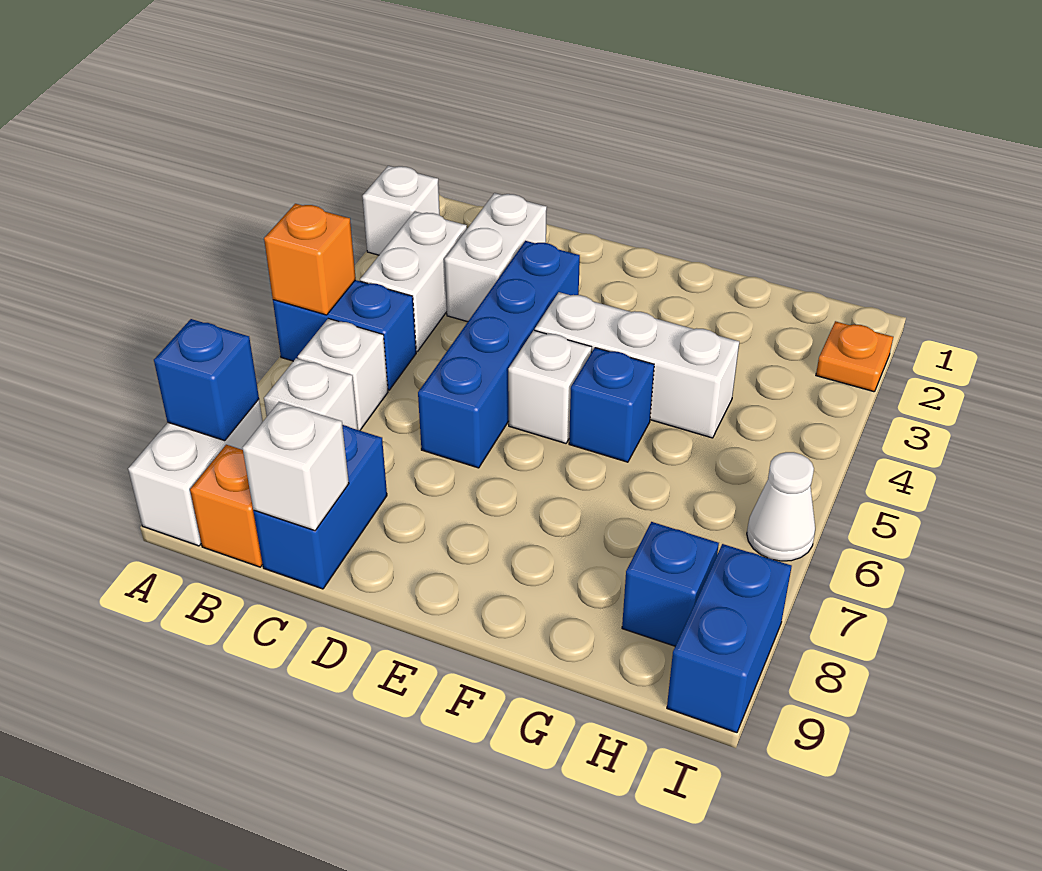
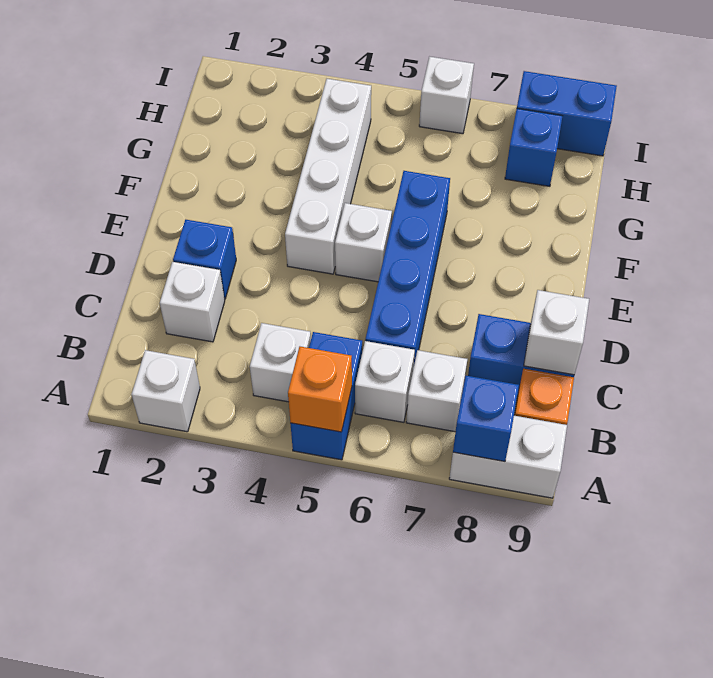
white 1x2 brick [360,212,467,352] -> white 1x1 brick [250,323,311,402]
white 1x2 brick [444,193,547,322] -> white 1x1 brick [160,262,225,342]
blue 1x4 brick [418,241,580,468] -> blue 1x4 brick turned to [365,171,450,364]
white 1x3 brick [535,292,739,438] -> white 1x4 brick [285,79,371,274]
blue 1x1 brick [569,348,654,462] -> blue 1x1 brick moved to [173,219,236,299]
orange 1x1 plate [816,321,893,392] -> none
white 1x1 cone [747,452,815,561] -> white 1x1 brick [419,57,474,134]

